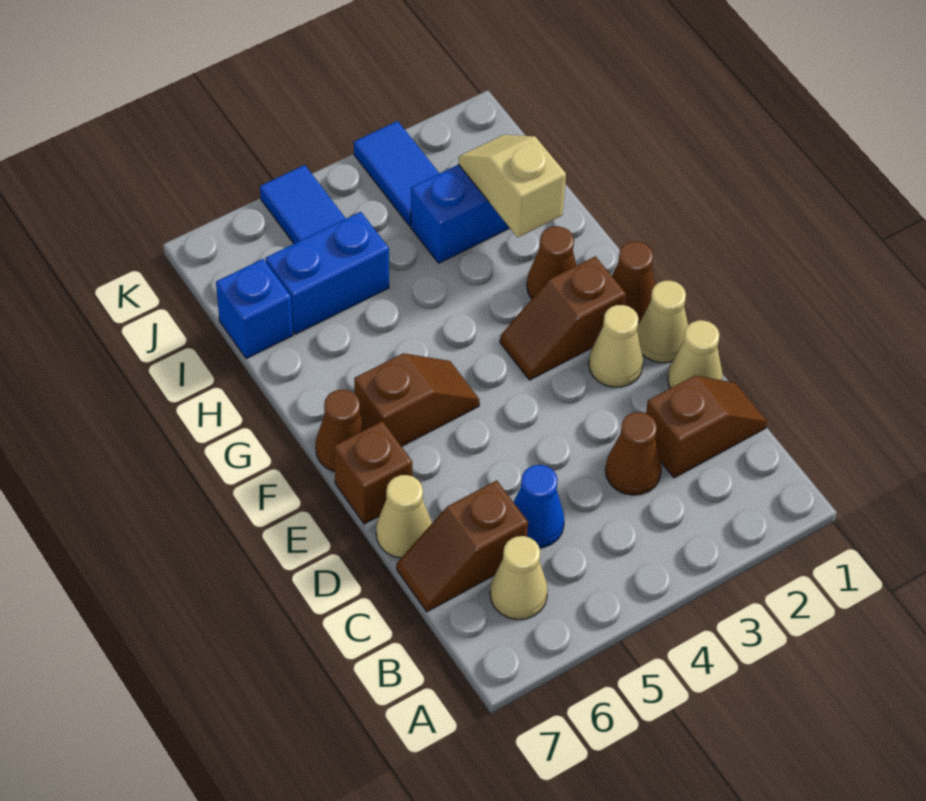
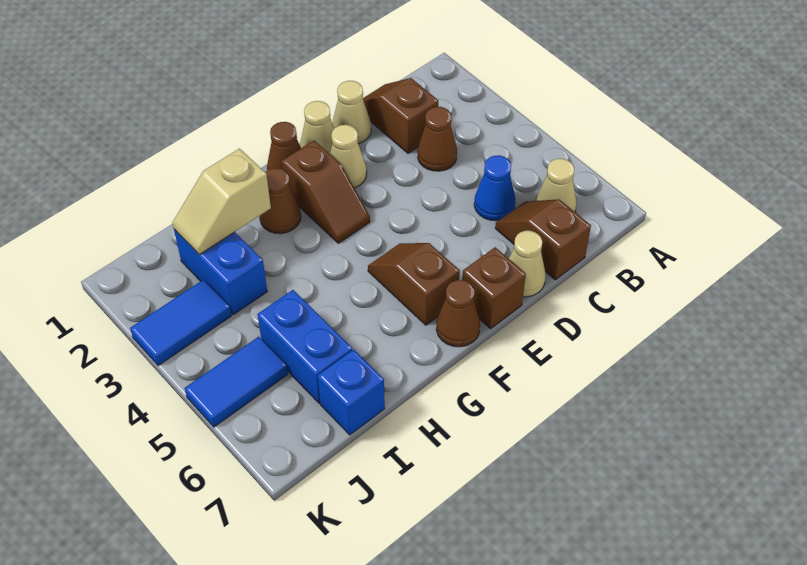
brown 1x2 slope [397,480,528,612] -> brown 1x2 slope turned to [495,199,591,280]

